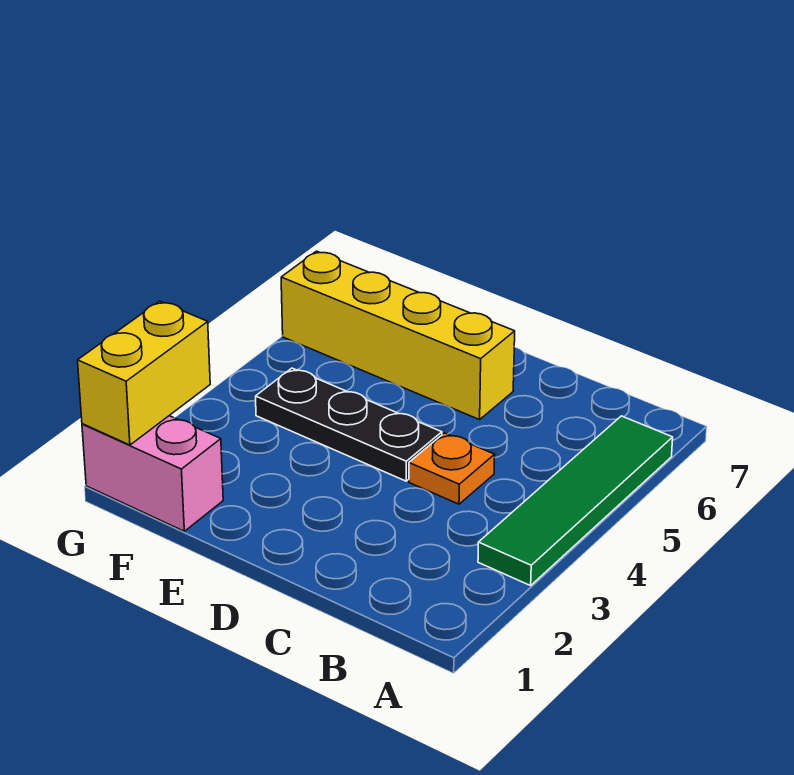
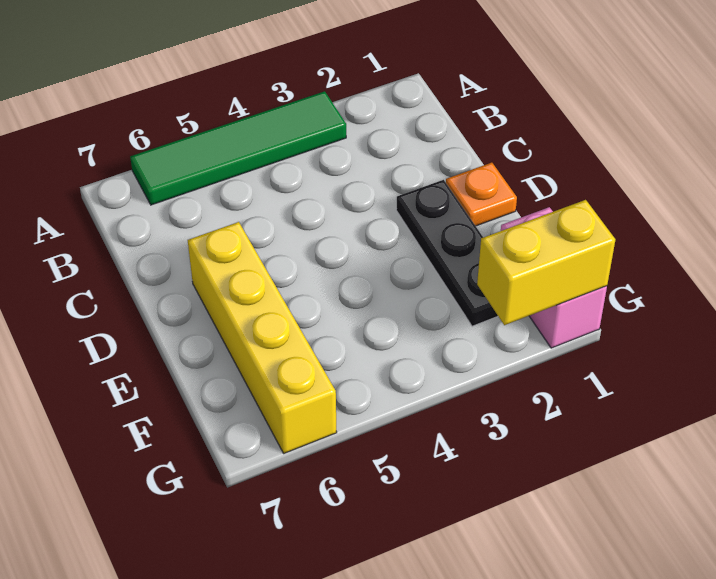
orange 1x1 plate [409,433,495,504] -> orange 1x1 plate moved to [446,163,517,226]
black 1x3 plate [256,368,442,481] -> black 1x3 plate moved to [396,180,498,326]

